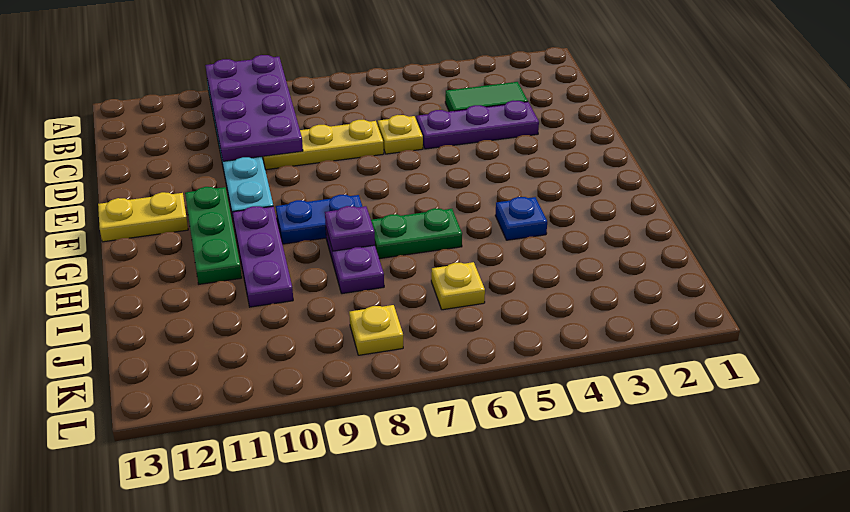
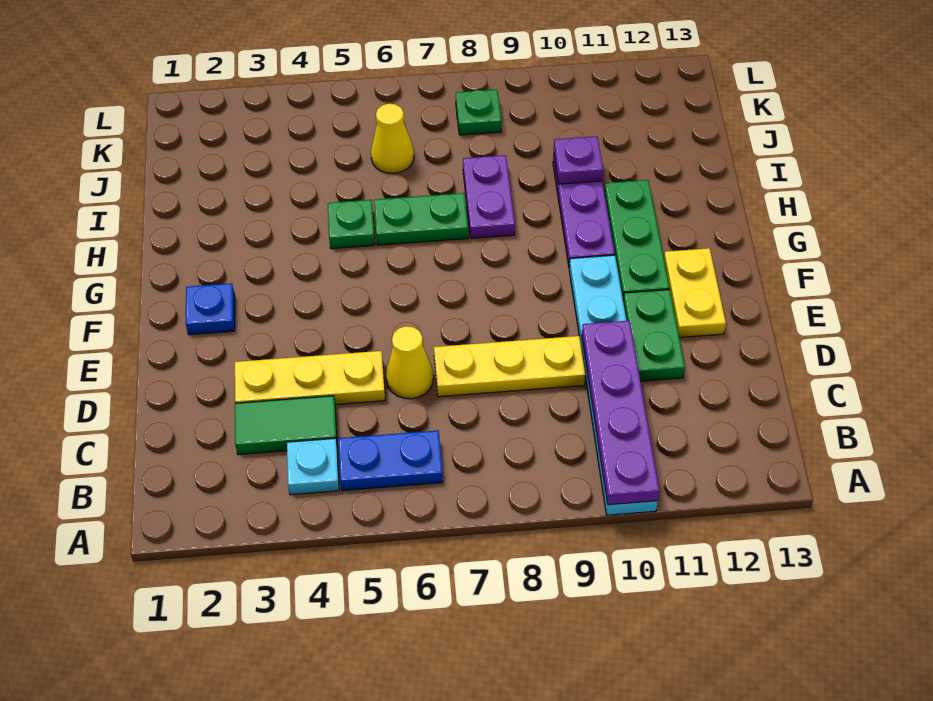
purple 2x4 plate [205,55,303,161] -> purple 1x4 plate [582,321,659,505]
none -> cyan 1x1 plate [287,438,339,495]
purple 1x3 plate [416,101,539,149] -> yellow 1x3 plate [235,351,385,405]
yellow 1x1 plate [378,115,423,154] -> yellow 1x1 cone [386,326,434,399]
none -> green 1x2 plate [623,289,685,381]
yellow 1x2 plate [98,192,188,242] -> yellow 1x2 plate turned to [664,248,726,338]
blue 1x2 plate [276,195,362,244] -> blue 1x2 plate moved to [338,431,443,491]
blue 1x1 plate [495,197,547,240] -> blue 1x1 plate moved to [185,283,235,335]
none -> green 1x1 plate [328,200,375,249]
purple 1x1 plate [325,206,375,251] -> purple 1x1 plate moved to [554,136,603,184]
yellow 1x1 plate [431,262,485,310] -> yellow 1x1 cone [371,104,414,173]
yellow 1x1 plate [349,305,403,355] -> green 1x1 plate [456,89,501,135]

